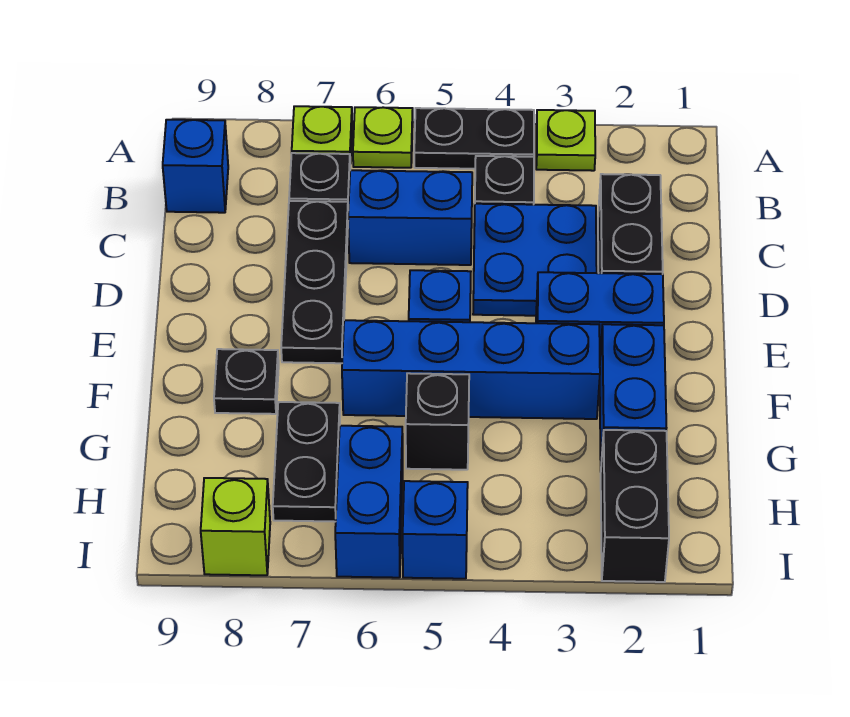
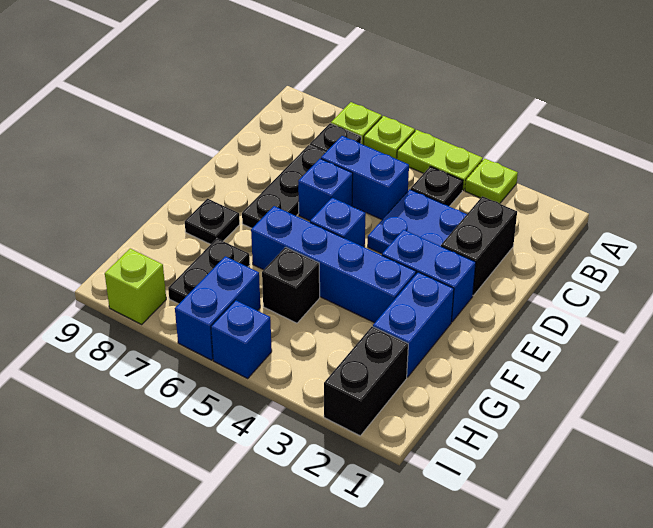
black 1x2 plate [414,108,534,169] -> lime 1x2 plate [397,130,483,190]
blue 1x1 brick [163,120,228,213] -> blue 1x1 brick moved to [298,159,353,221]

